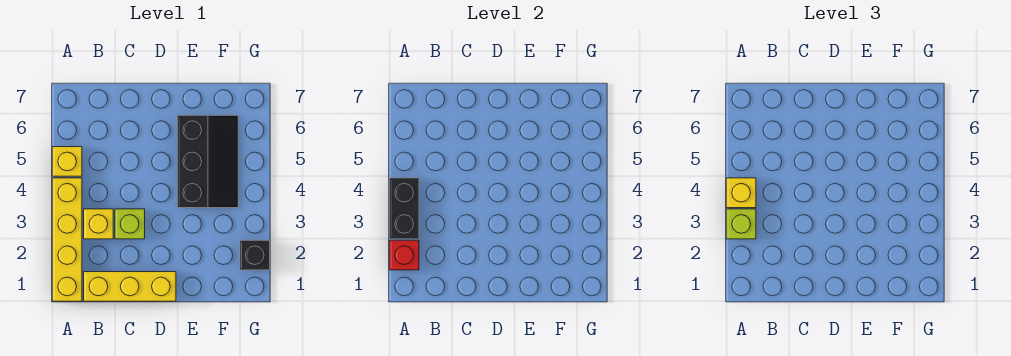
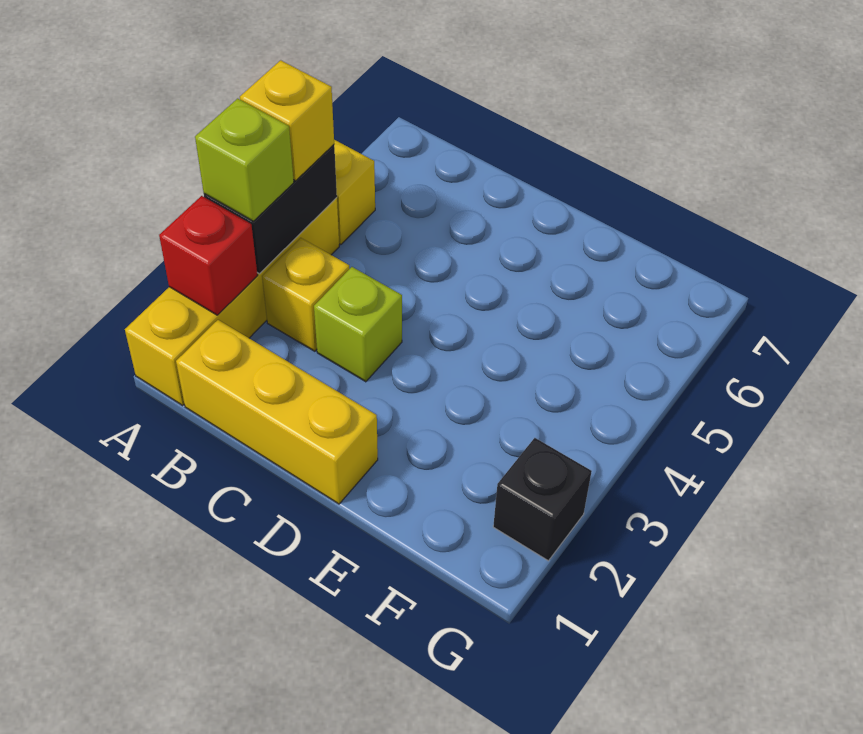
black 2x3 slope [177,115,238,208] -> none

